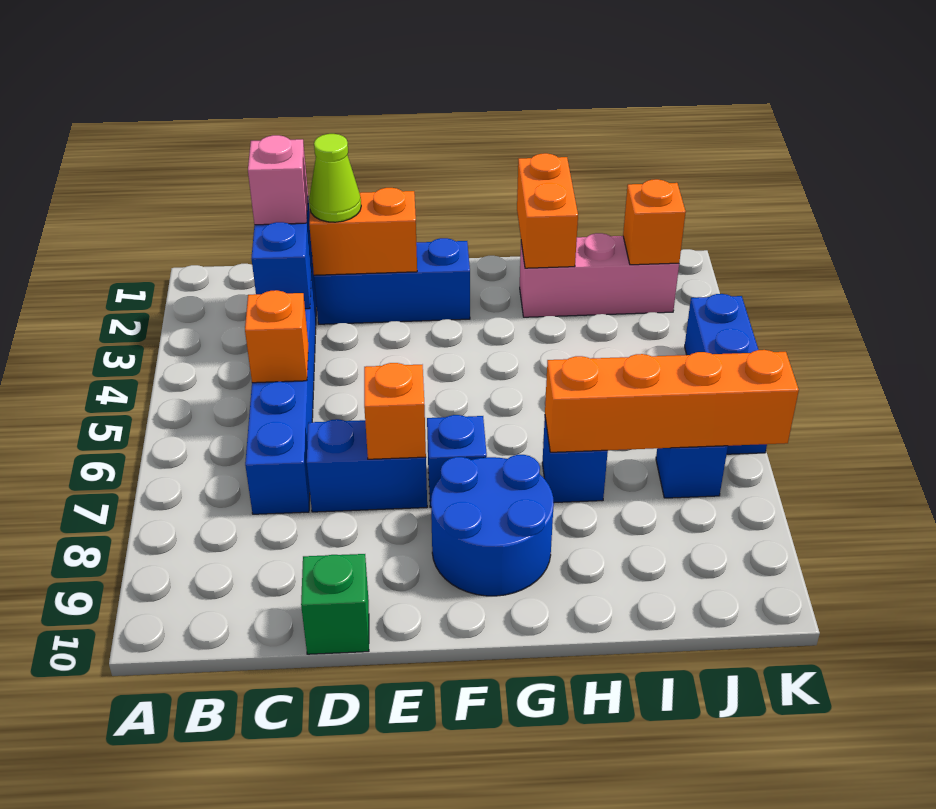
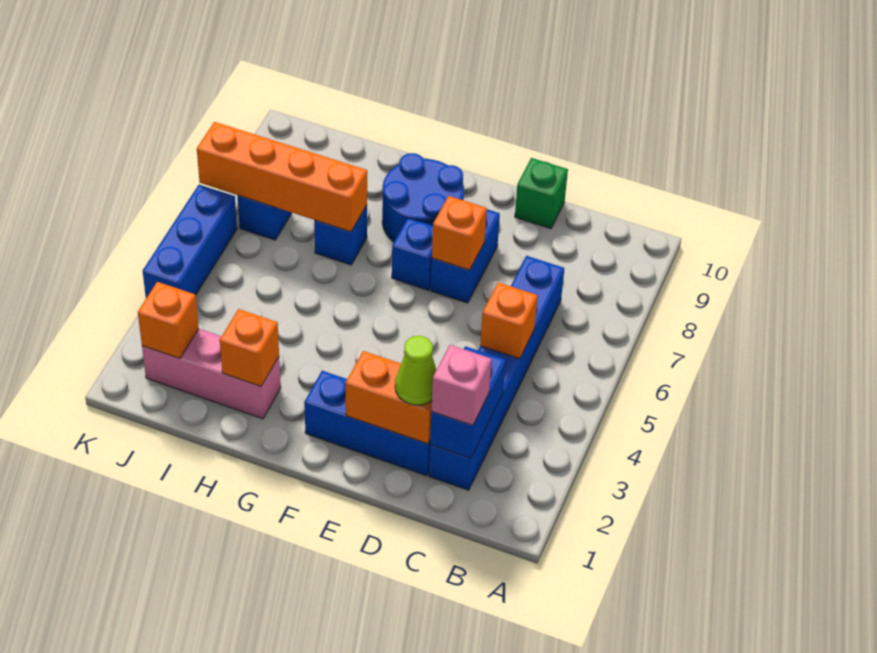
blue 1x2 brick [307,419,427,512] -> blue 1x2 brick turned to [431,209,500,303]
orange 1x2 brick [517,153,578,268] -> orange 1x1 brick [220,309,279,386]

